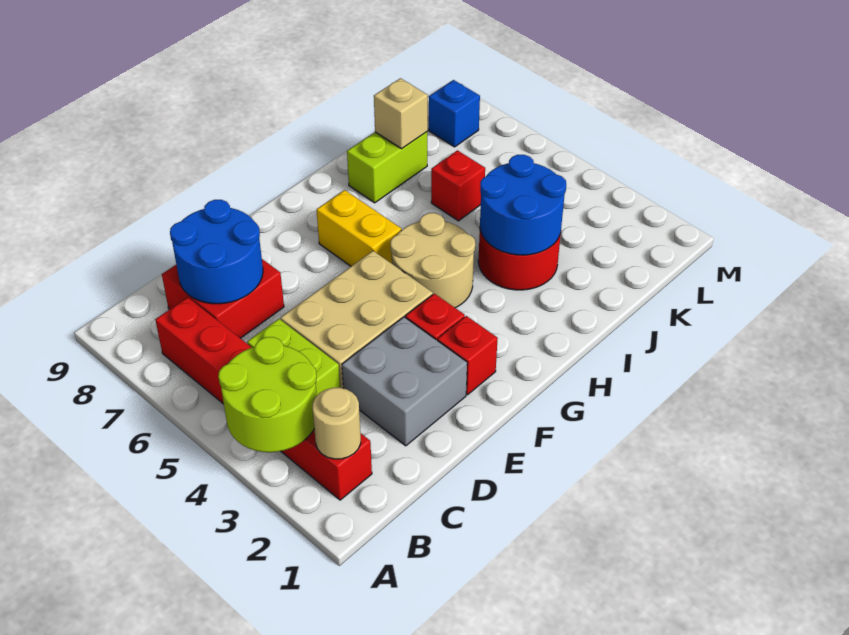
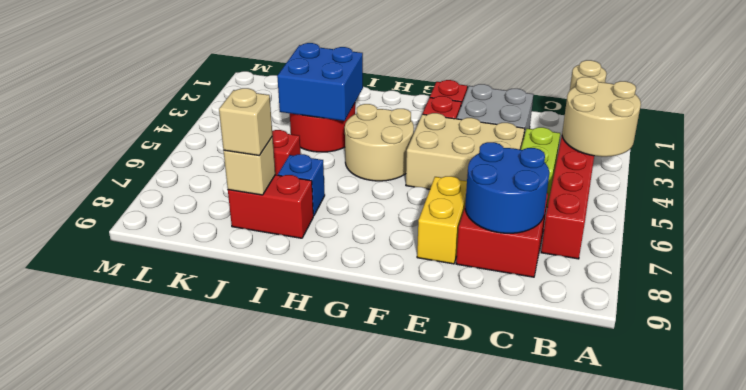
lime 2x2 round brick [218,337,317,452] -> tan 2x2 round brick [562,77,641,157]
yellow 1x2 brick [317,190,401,266] -> yellow 1x2 brick moved to [417,176,467,264]
blue 2x2 round brick [480,155,566,255] -> blue 2x2 brick [277,43,363,121]
lime 1x2 brick [347,132,427,203] -> red 1x2 brick [228,175,313,238]
none -> tan 1x1 brick [219,88,273,155]
blue 1x1 brick [429,80,480,147] -> blue 1x1 brick moved to [278,154,325,216]

